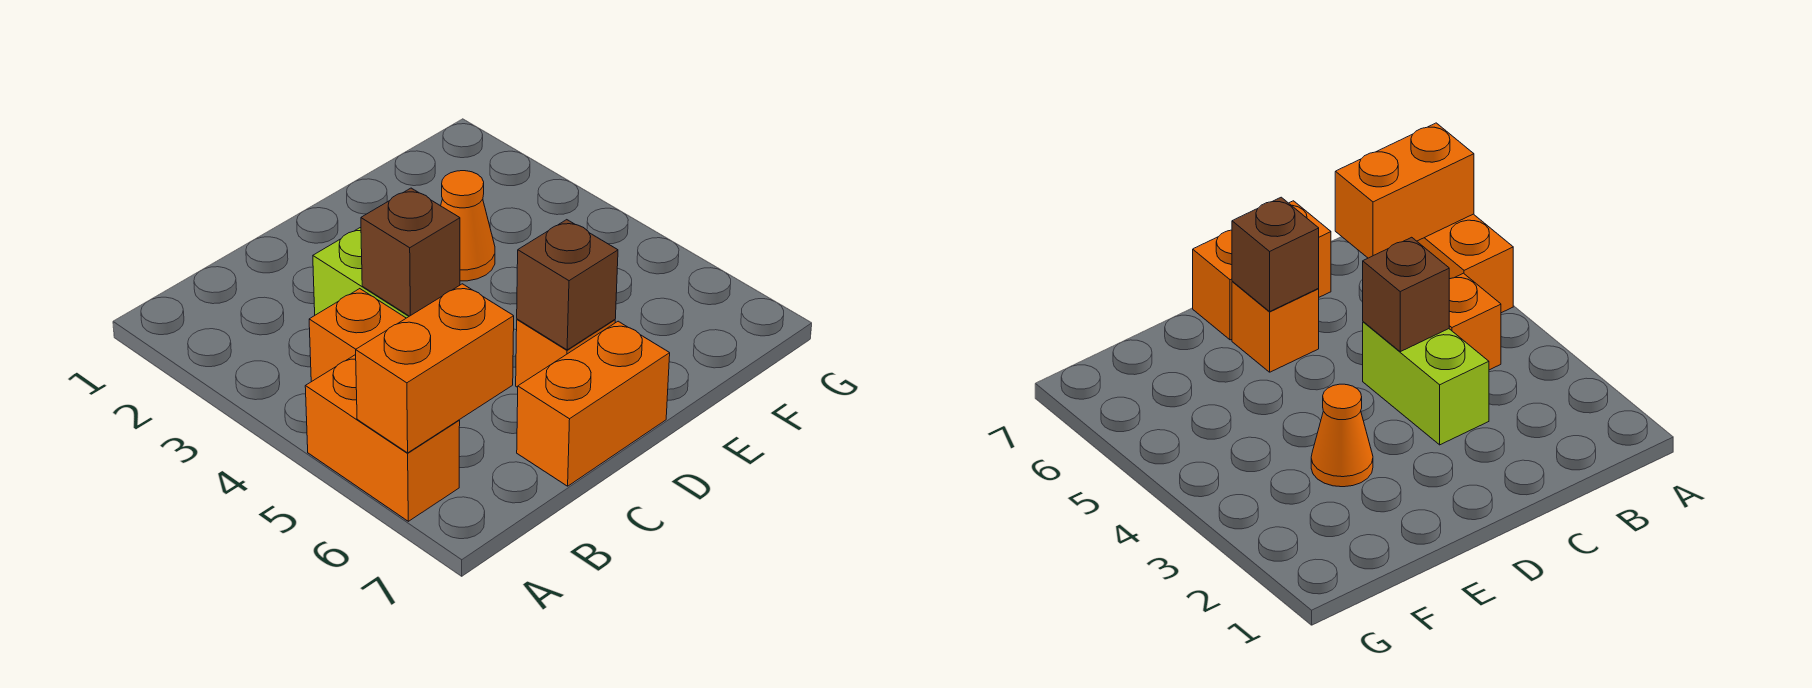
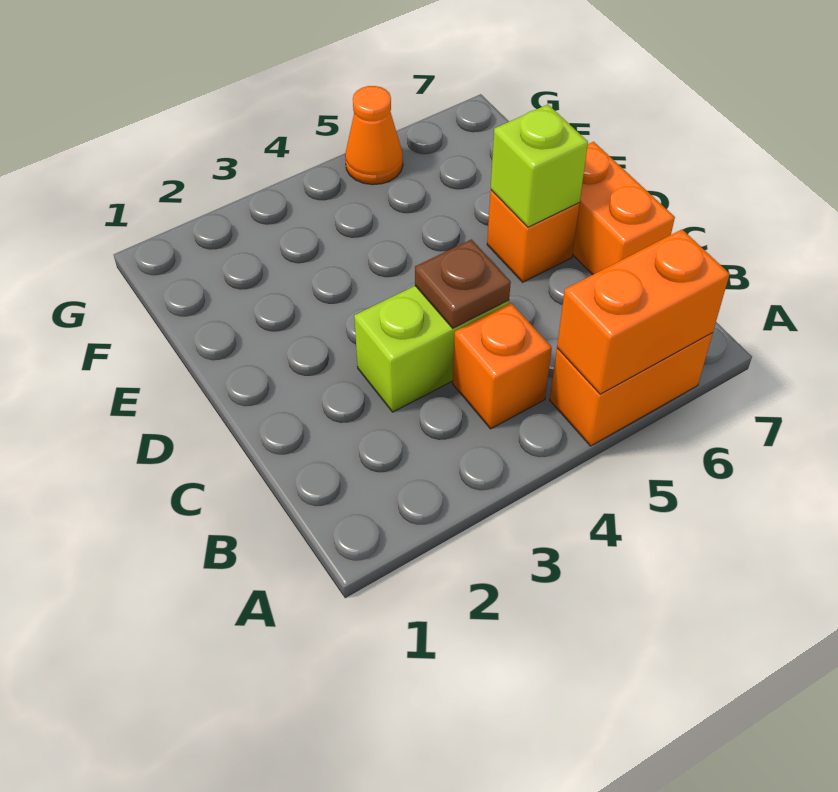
orange 1x2 brick [356,284,514,453] -> orange 1x2 brick turned to [557,230,730,394]
brown 1x1 brick [361,188,460,316] -> brown 1x1 plate [415,239,511,328]
brown 1x1 brick [517,220,618,350] -> lime 1x1 brick [491,104,588,227]
orange 1x1 cone [441,171,495,281] -> orange 1x1 cone moved to [345,86,403,185]

